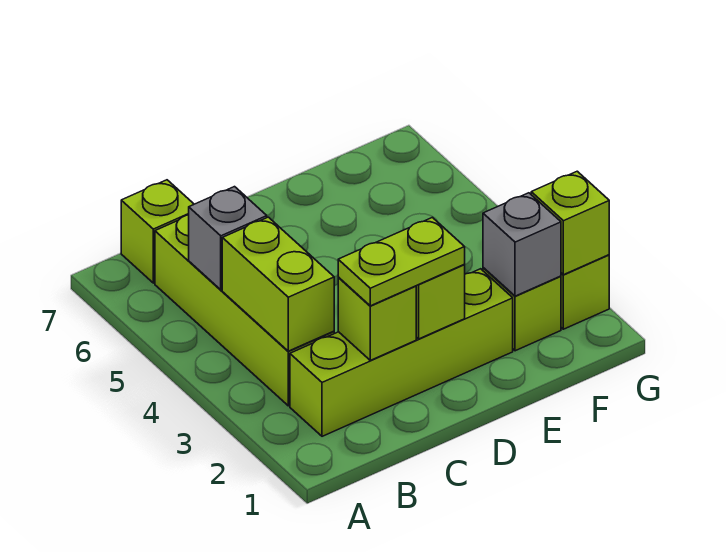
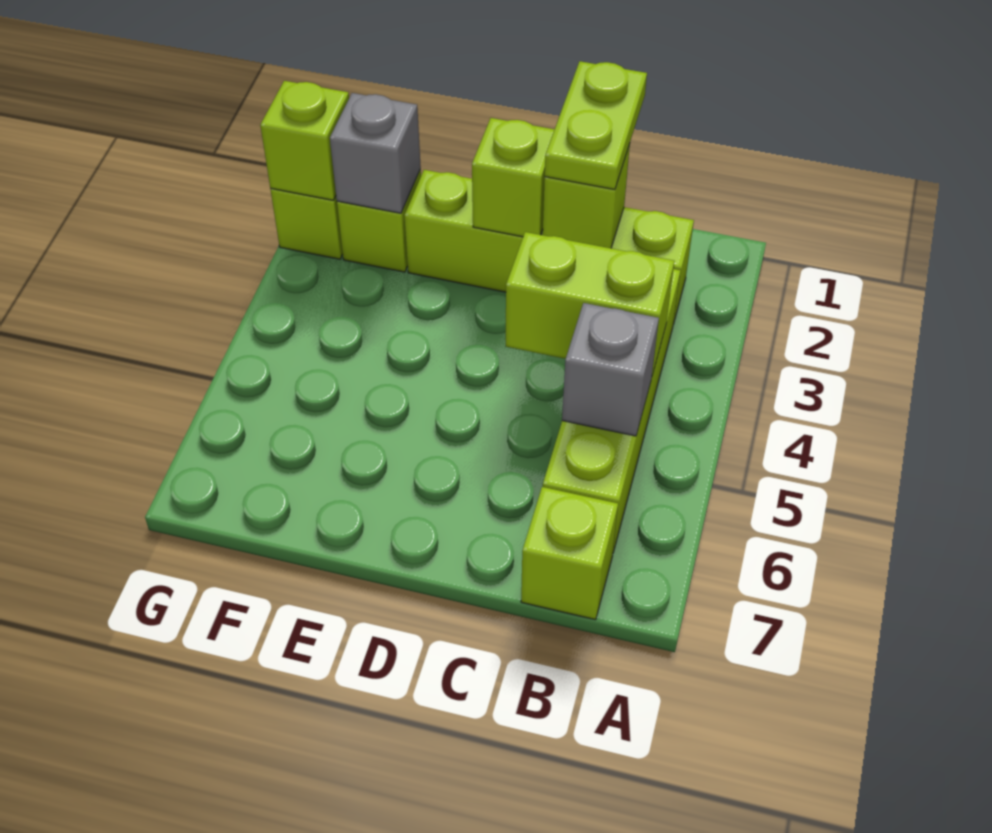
lime 1x2 brick [222,217,334,351] -> lime 1x2 brick turned to [506,232,674,375]
lime 1x2 plate [338,217,465,306] -> lime 1x2 plate turned to [545,61,647,190]

